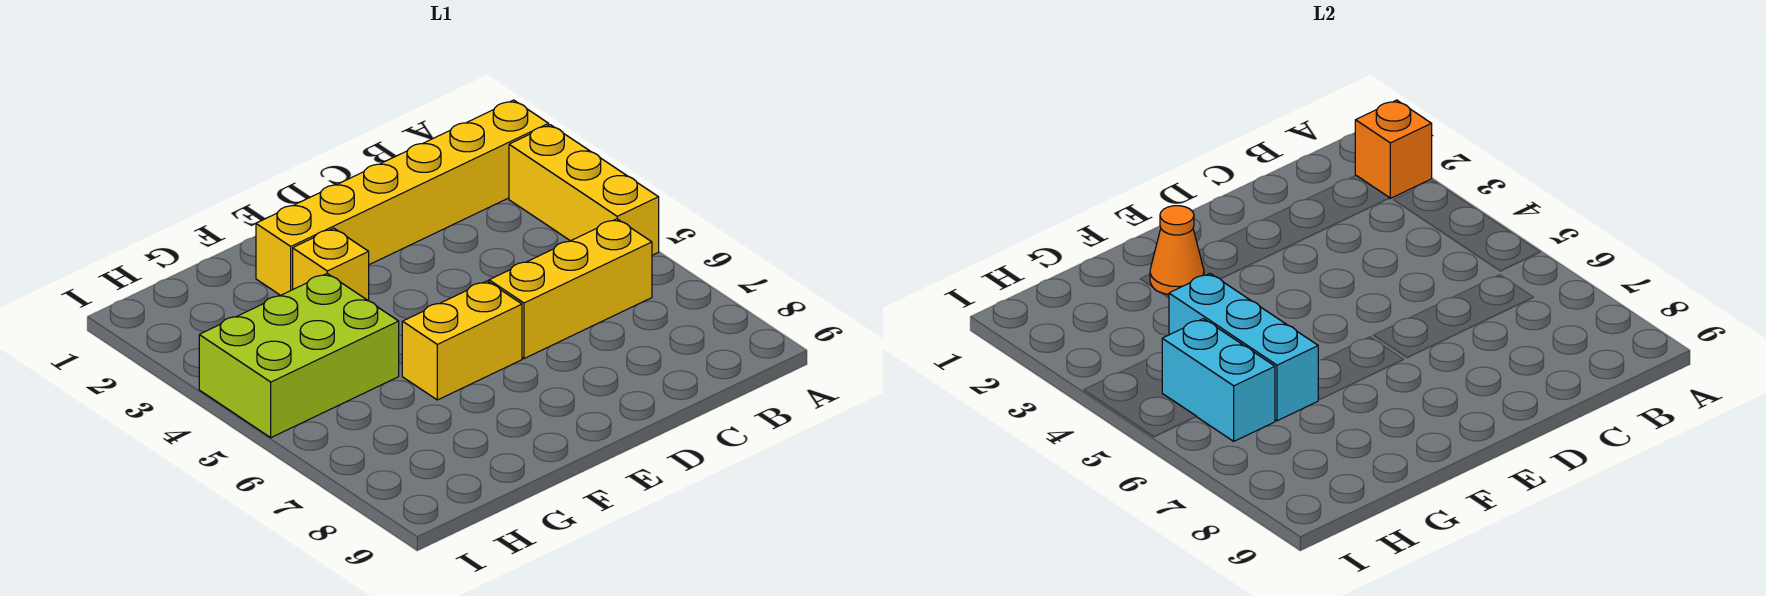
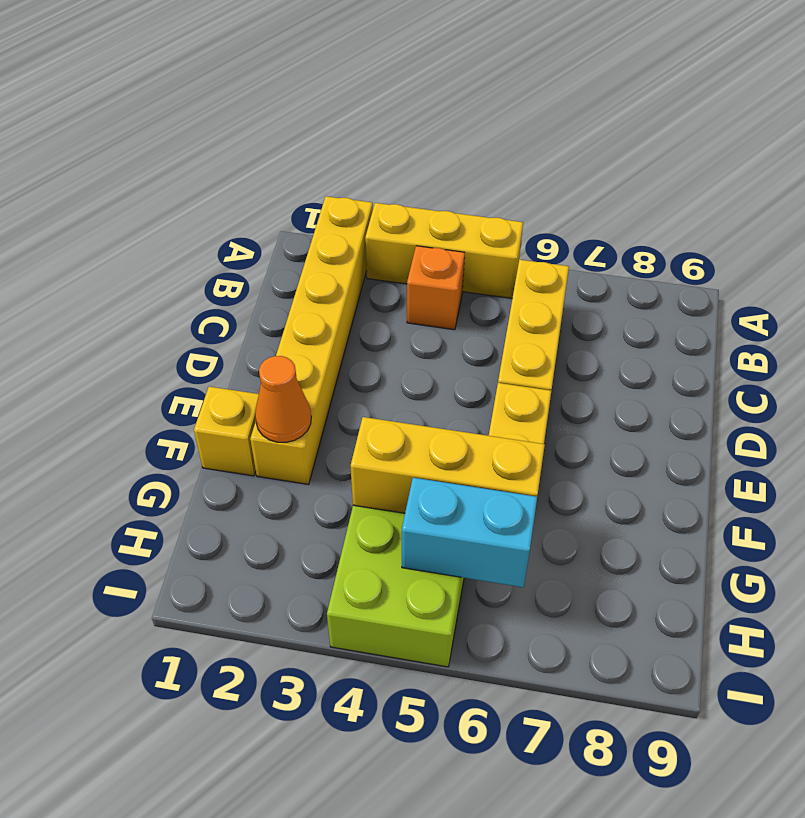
orange 1x1 brick [1355,100,1432,198] -> orange 1x1 brick moved to [407,246,465,330]
yellow 1x1 brick [293,228,369,301] -> yellow 1x1 brick moved to [194,387,259,476]
cyan 1x3 brick [1169,274,1318,421] -> yellow 1x3 brick [351,417,545,513]

